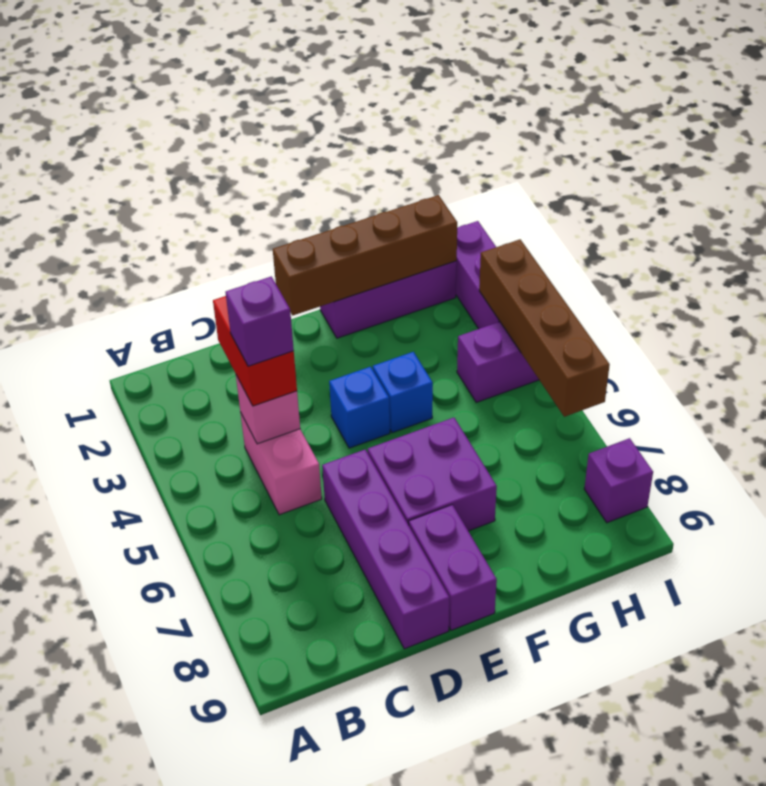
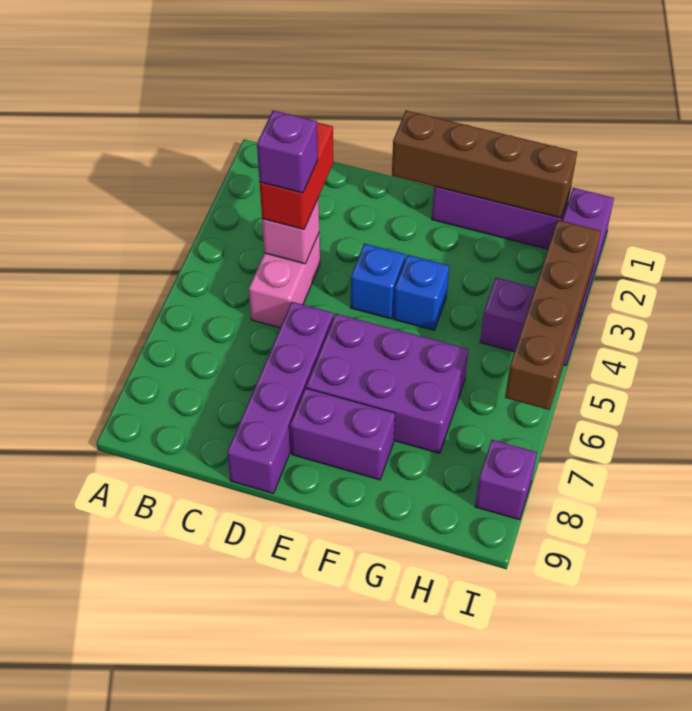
purple 2x2 brick [368,418,497,531] -> purple 2x3 brick [306,314,468,453]
purple 1x2 brick [409,505,497,630] -> purple 1x2 brick turned to [290,388,395,480]

